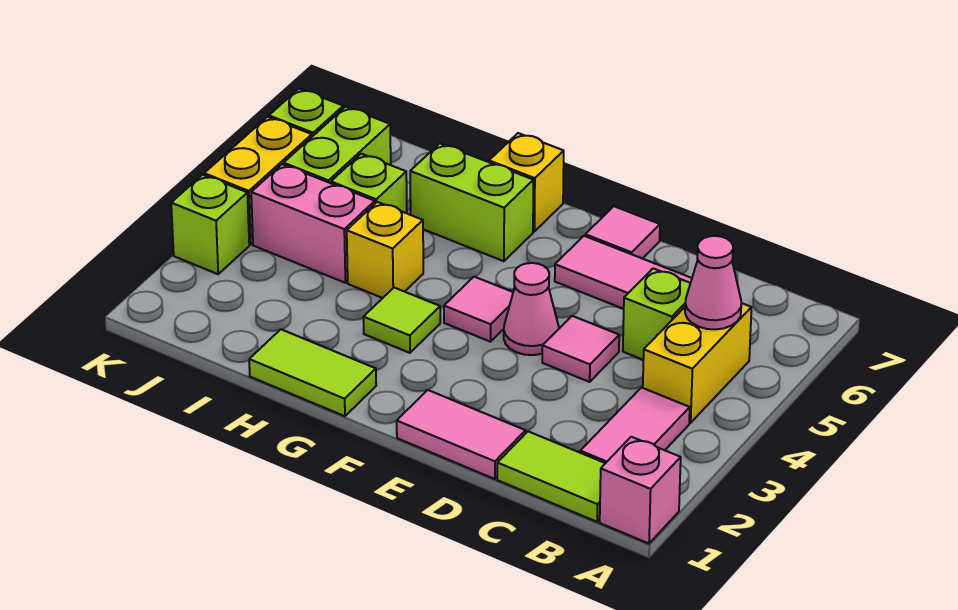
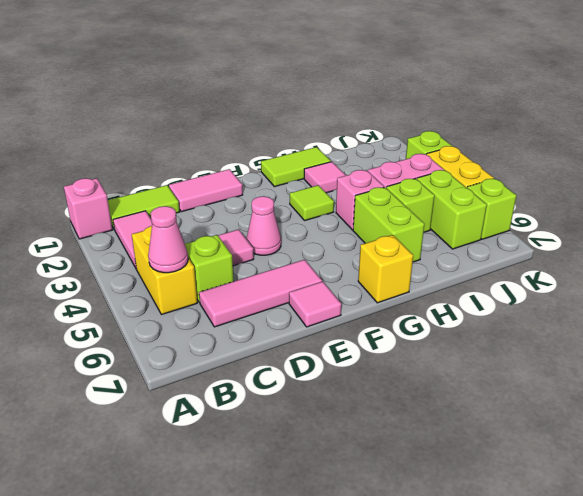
pink 1x1 tile [444,277,513,342] -> pink 1x1 tile moved to [304,162,346,193]
lime 1x2 brick [410,144,533,261] -> lime 1x2 brick turned to [353,187,424,262]
yellow 1x1 brick [347,202,423,298] -> pink 1x1 brick [336,170,384,230]

